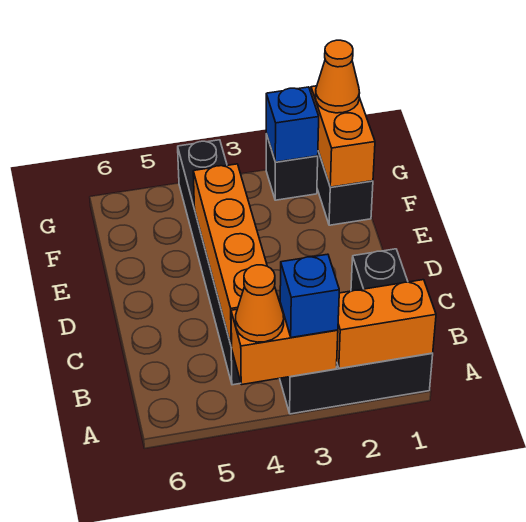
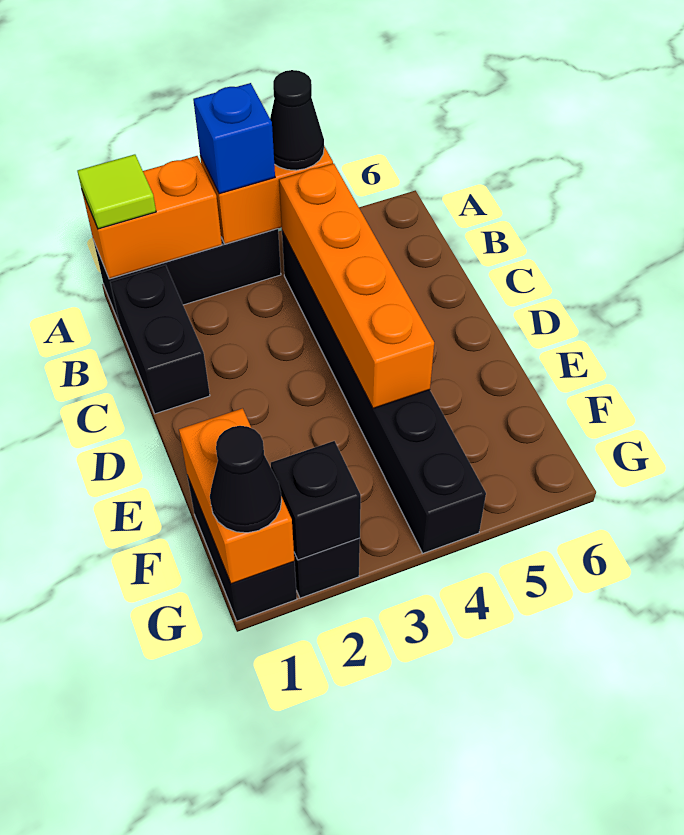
none -> lime 1x1 tile [78,154,156,229]
orange 1x1 cone [236,265,284,342] -> black 1x1 cone [270,70,324,170]
orange 1x1 cone [316,40,360,113] -> black 1x1 cone [210,426,282,533]
blue 1x1 brick [266,87,319,162] -> black 1x1 brick [271,441,361,560]

